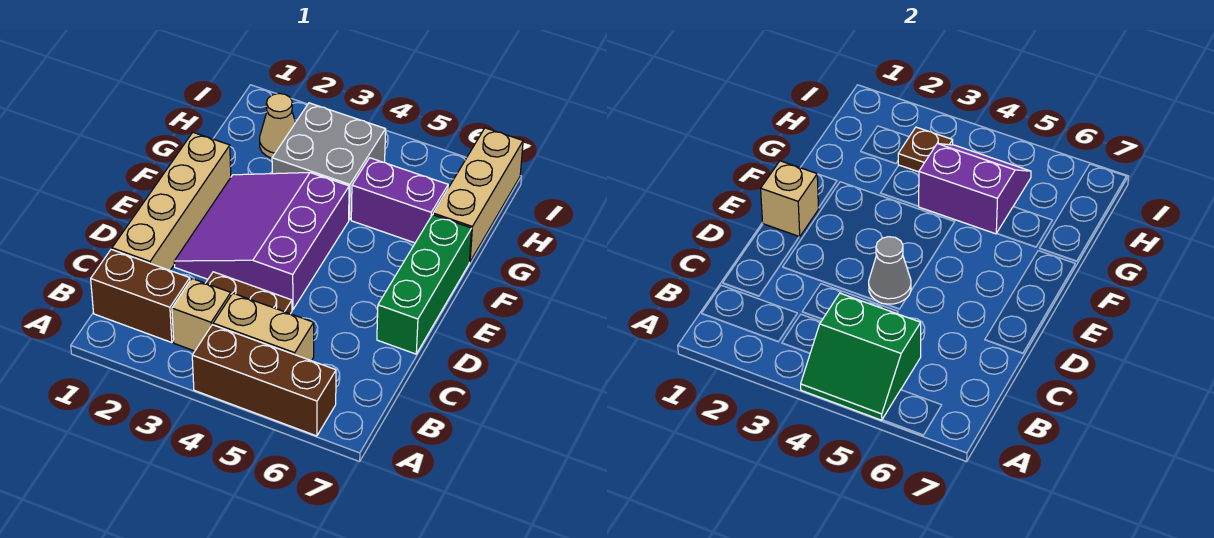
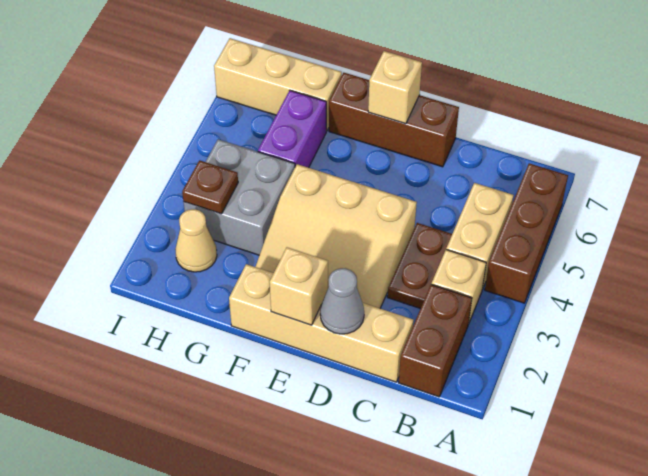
green 2x2 slope [801,293,921,420] -> none
purple 3x3 slope [174,173,349,310] -> tan 3x3 slope [256,164,417,308]
grey 1x1 cone [869,237,911,304] -> grey 1x1 cone moved to [320,268,364,334]
green 1x3 brick [377,215,472,354] -> brown 1x3 brick [329,73,459,167]
none -> tan 1x1 brick [368,51,422,124]
purple 2x2 slope [919,143,1031,234] -> none

